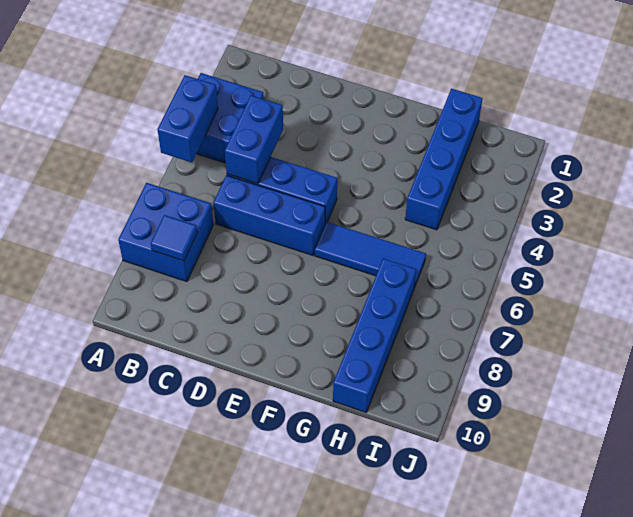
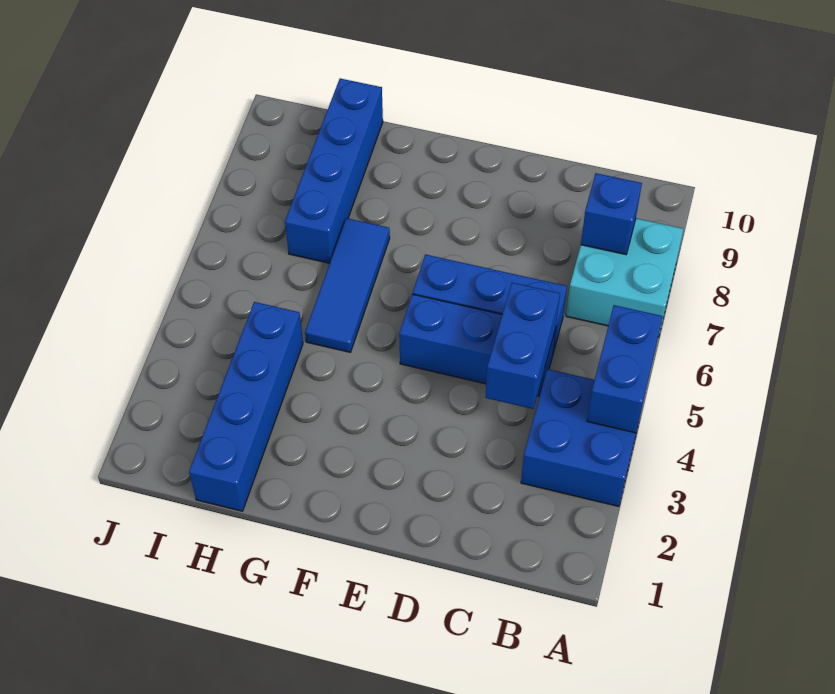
blue 2x2 brick [118,183,213,282] -> cyan 2x2 brick [566,218,684,337]
blue 1x1 tile [151,215,197,261] -> blue 1x1 brick [581,173,642,255]
blue 1x3 tile [315,222,426,288] -> blue 1x3 tile turned to [305,218,390,352]

